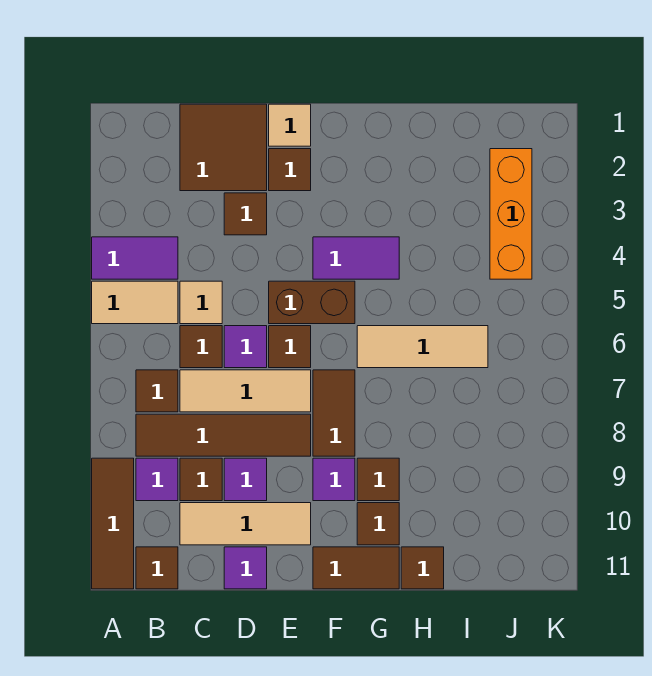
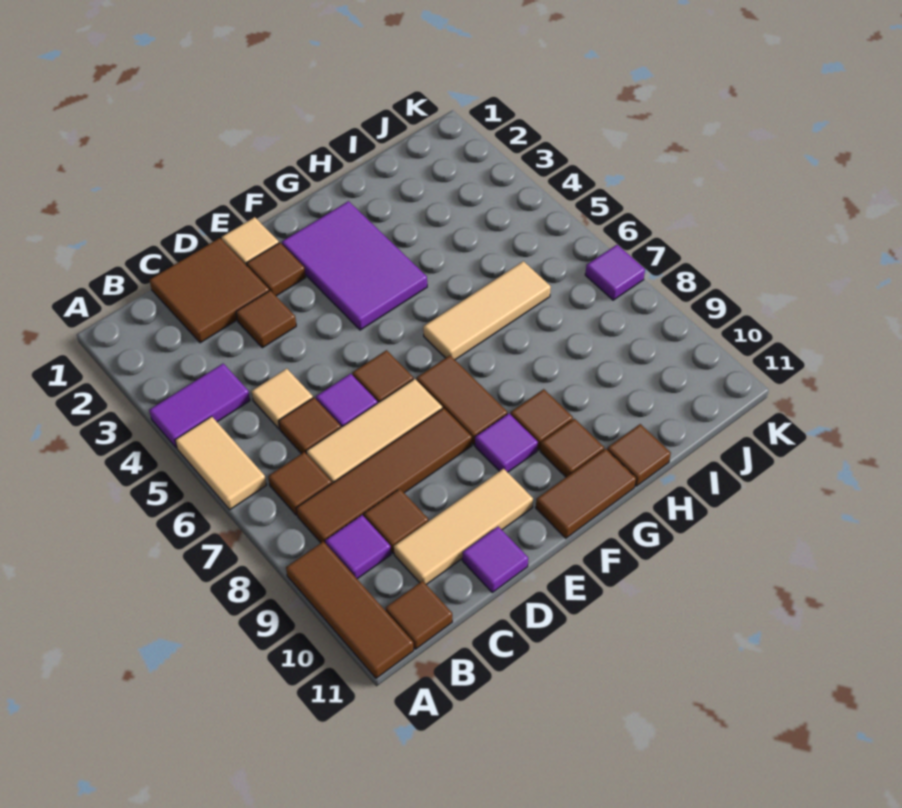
tan 1x2 tile [92,281,178,324] -> tan 1x2 tile turned to [175,416,266,510]
purple 1x1 tile [224,458,267,501] -> purple 1x1 tile moved to [585,245,645,300]
brown 1x2 brick [269,281,355,324] -> none
purple 1x2 tile [313,237,399,279] -> purple 2x3 tile [282,201,427,330]
orange 1x3 brick [490,149,532,279] -> none

